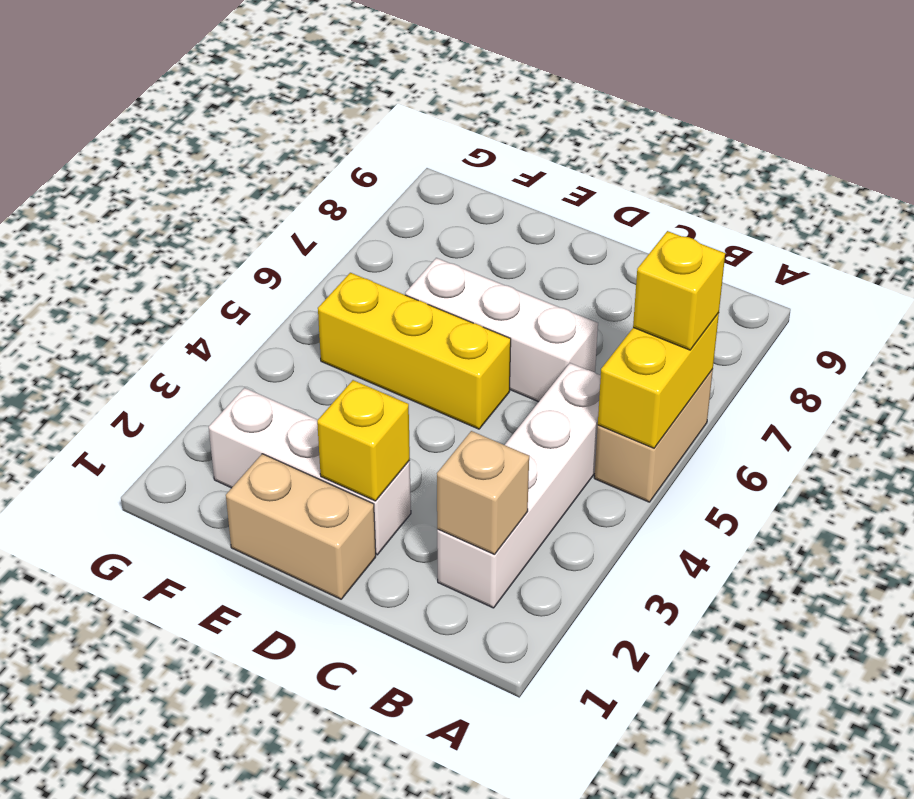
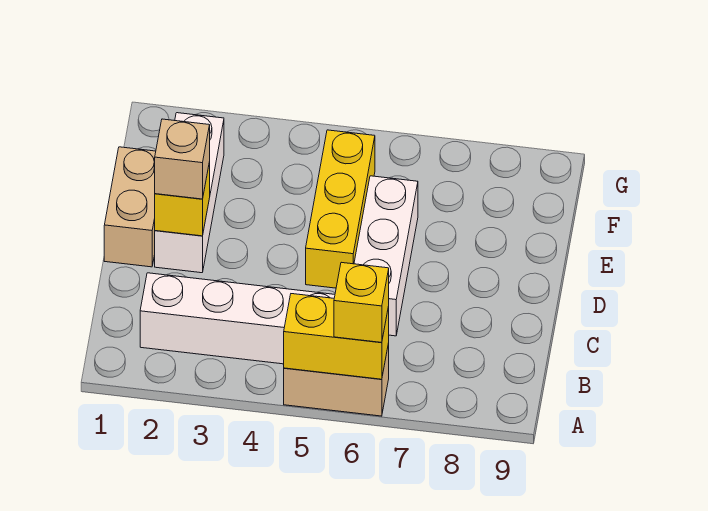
tan 1x1 brick [437,431,529,555] -> tan 1x1 brick moved to [155,119,210,199]

